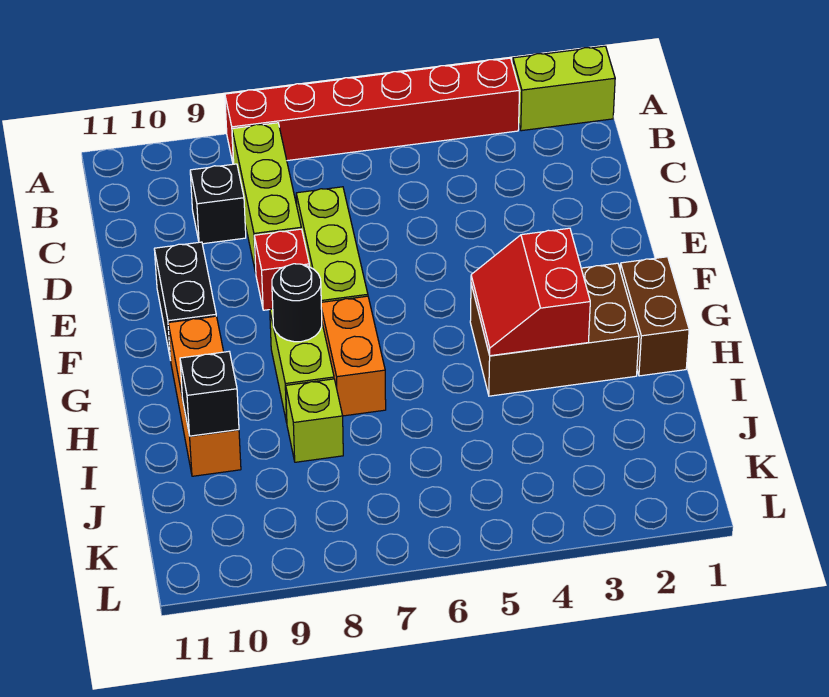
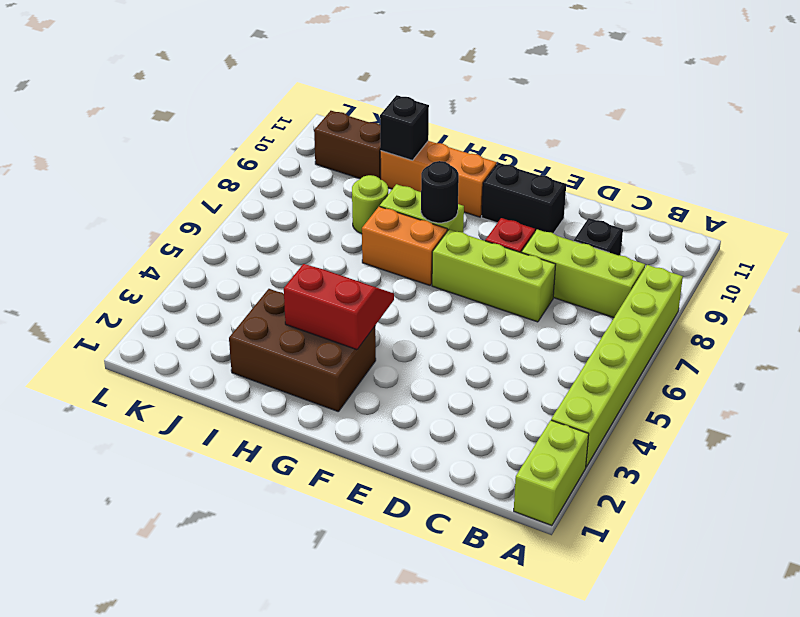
red 1x6 brick [225,58,520,164] -> lime 1x6 brick [551,265,683,467]
brown 1x2 brick [620,257,689,376] -> brown 1x2 brick moved to [314,111,381,179]
brown 2x3 brick [470,263,639,396] -> brown 2x3 brick turned to [229,289,376,412]
lime 1x1 brick [286,379,343,462] -> lime 1x1 round brick [352,175,388,234]

